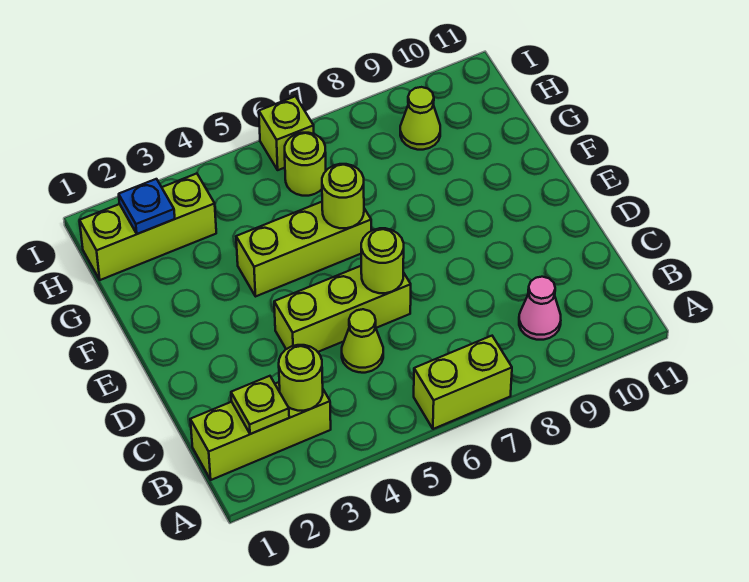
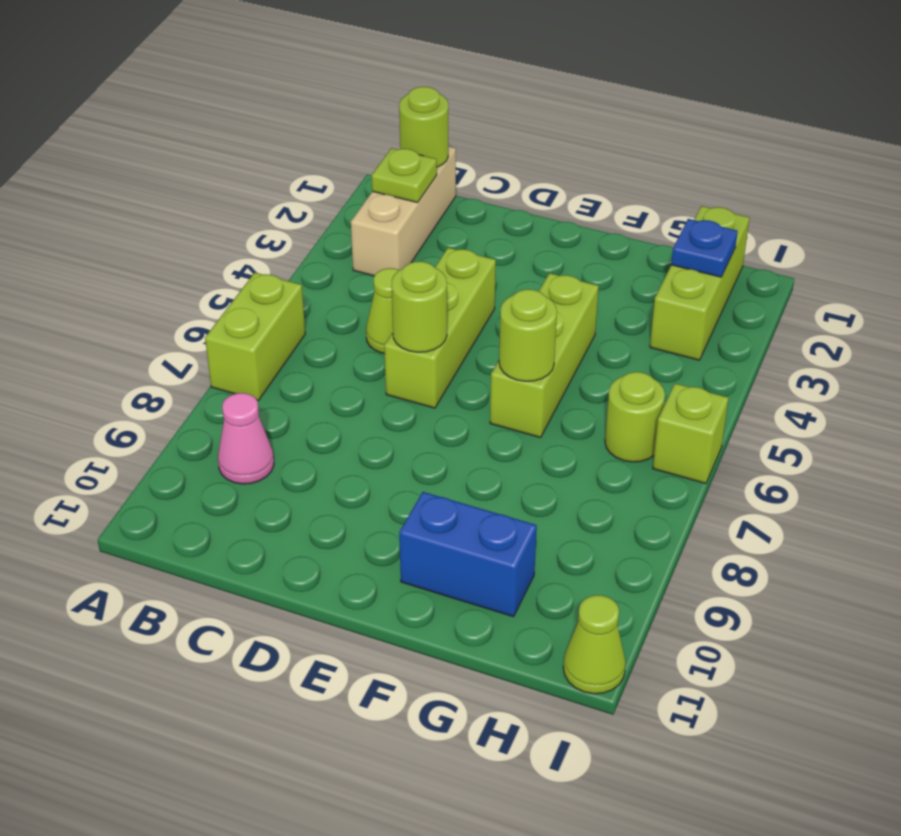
lime 1x3 brick [190,382,331,480] -> tan 1x3 brick [351,146,456,276]
lime 1x1 round brick [279,345,323,411] -> lime 1x1 round brick moved to [399,87,448,167]
none -> blue 1x2 brick [399,492,537,617]
lime 1x1 cone [400,87,440,150] -> lime 1x1 cone moved to [563,595,626,694]

